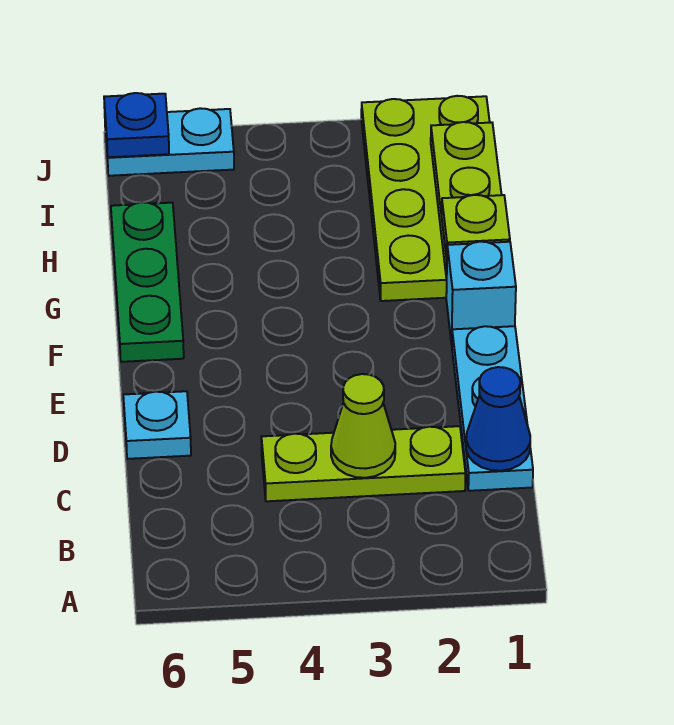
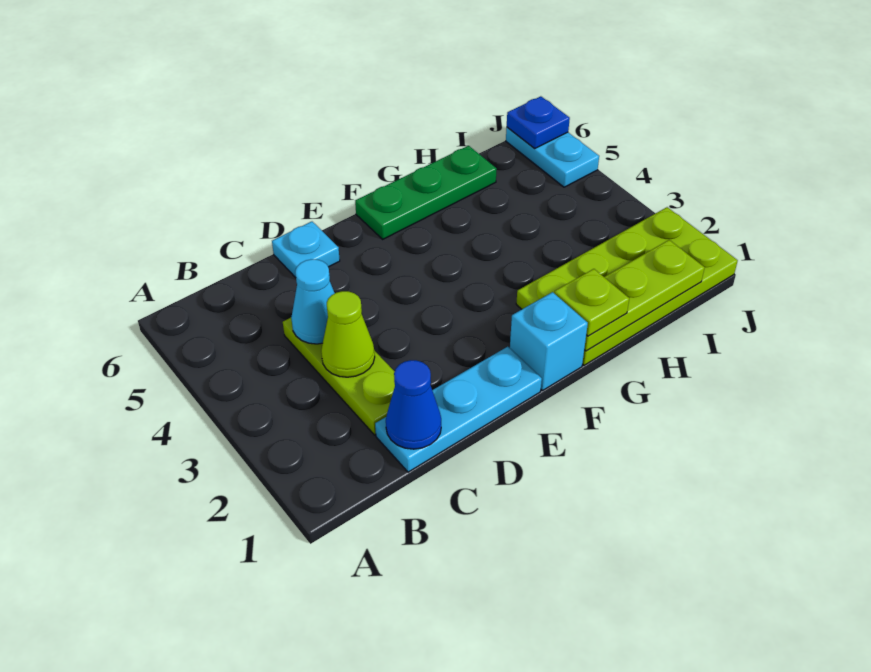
none -> cyan 1x1 cone [291,259,335,344]

